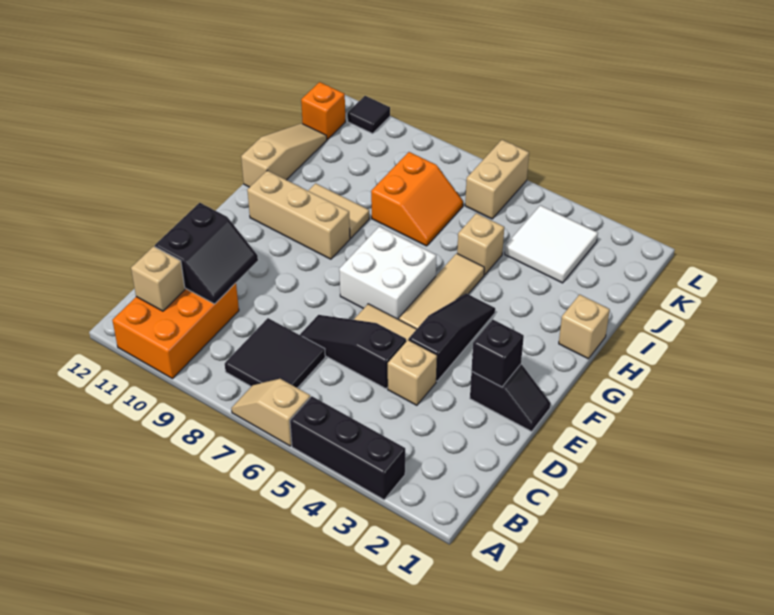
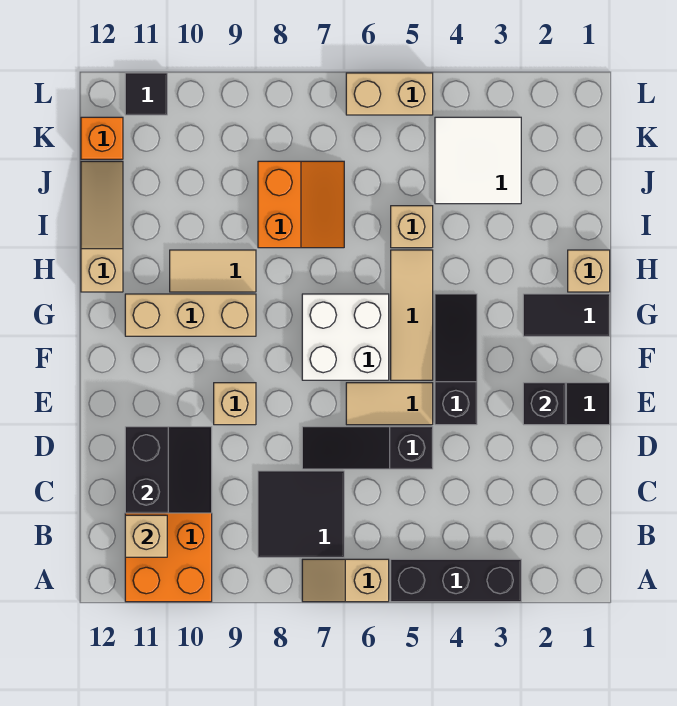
tan 1x1 brick [388,340,437,405] -> tan 1x1 brick moved to [214,383,256,425]
none -> black 1x2 tile [523,294,610,336]
tan 1x2 brick [465,140,529,219] -> tan 1x2 brick turned to [346,73,433,115]

